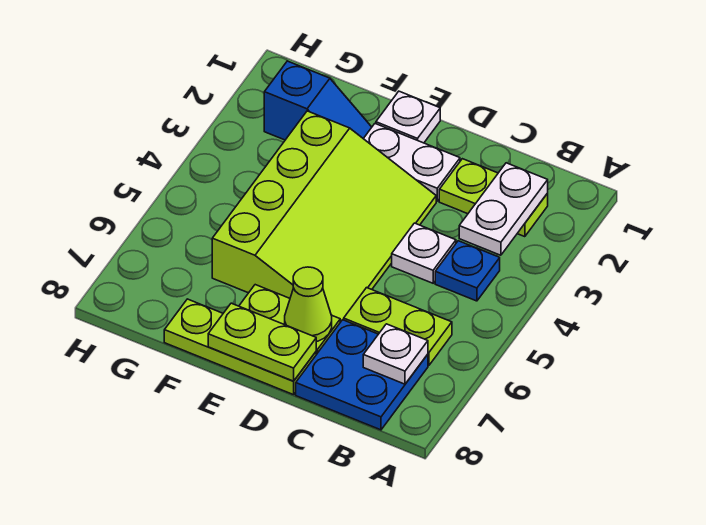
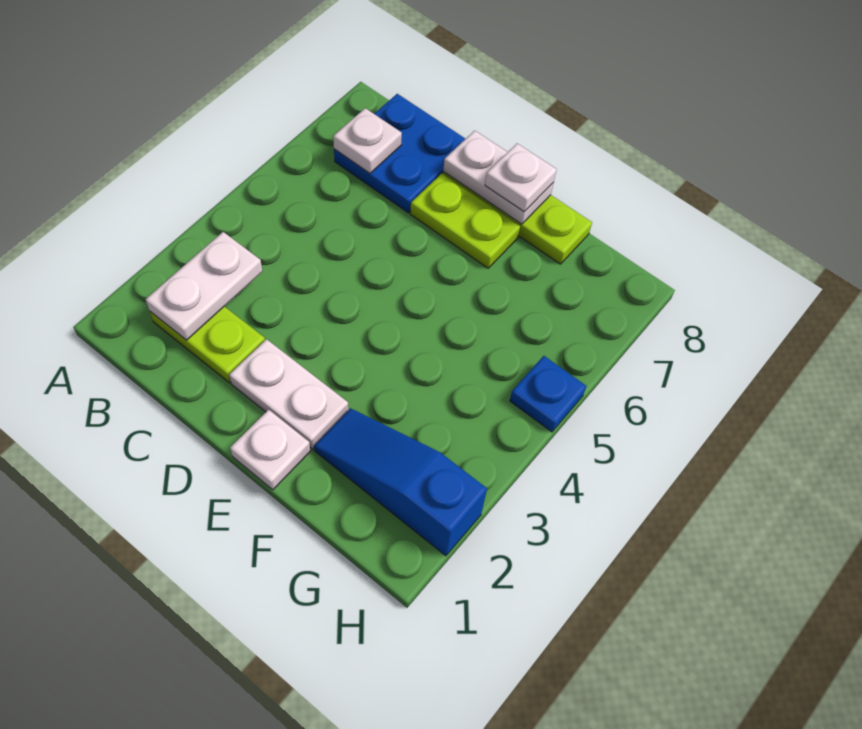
blue 1x1 plate [435,241,500,301] -> blue 1x1 plate moved to [510,356,586,432]
lime 1x2 plate [344,288,452,365] -> none
white 1x1 plate [392,223,456,283] -> white 1x1 plate moved to [485,144,557,212]
lime 3x4 slope [212,111,436,322] -> none
lime 1x1 cone [285,267,332,342] -> none
lime 1x2 plate [208,303,316,381] -> white 1x2 plate [443,131,553,224]
blue 1x2 slope [264,61,372,140] -> blue 1x3 slope [314,408,487,556]

